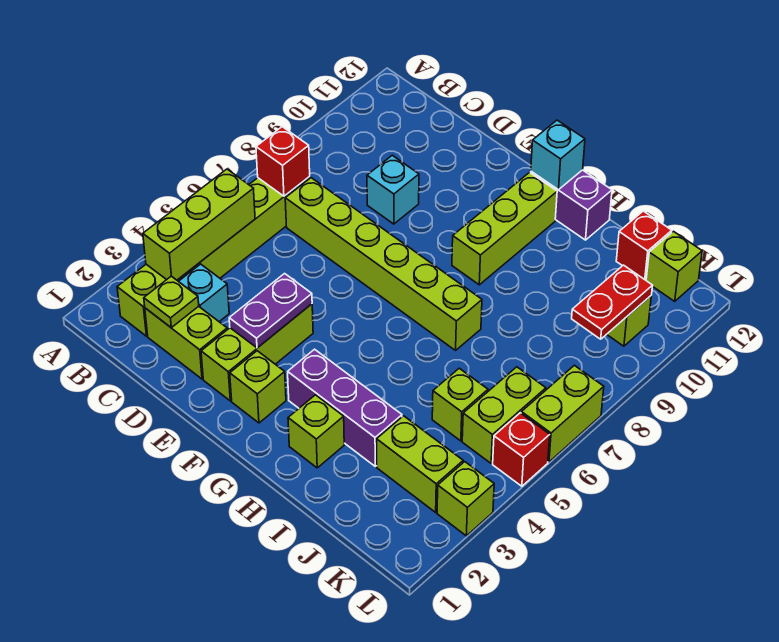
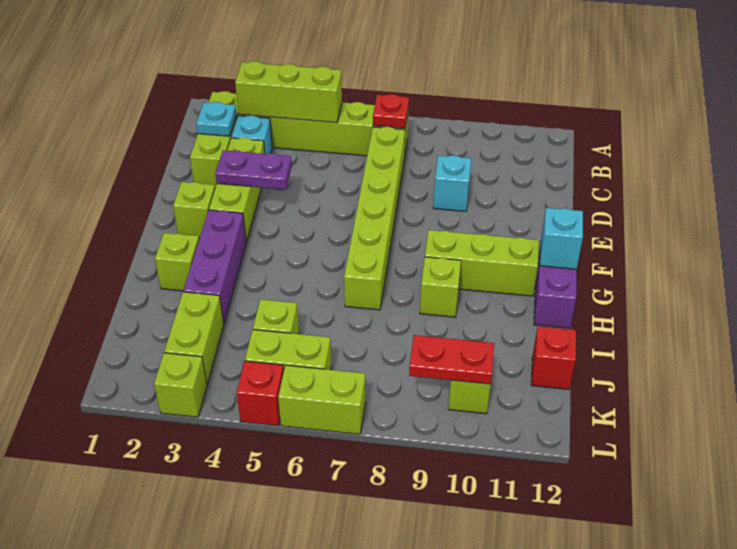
red 1x1 brick [256,127,310,196] -> red 1x1 plate [373,94,409,128]
lime 1x1 plate [144,276,199,328] -> cyan 1x1 plate [196,102,236,136]
lime 1x3 brick [201,304,313,401] -> lime 1x3 brick turned to [209,138,265,242]
lime 1x1 brick [646,231,702,301] -> lime 1x1 brick moved to [420,257,461,317]

